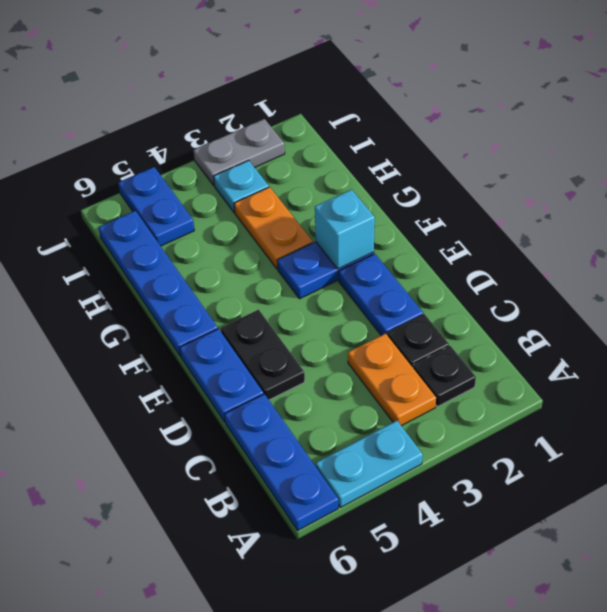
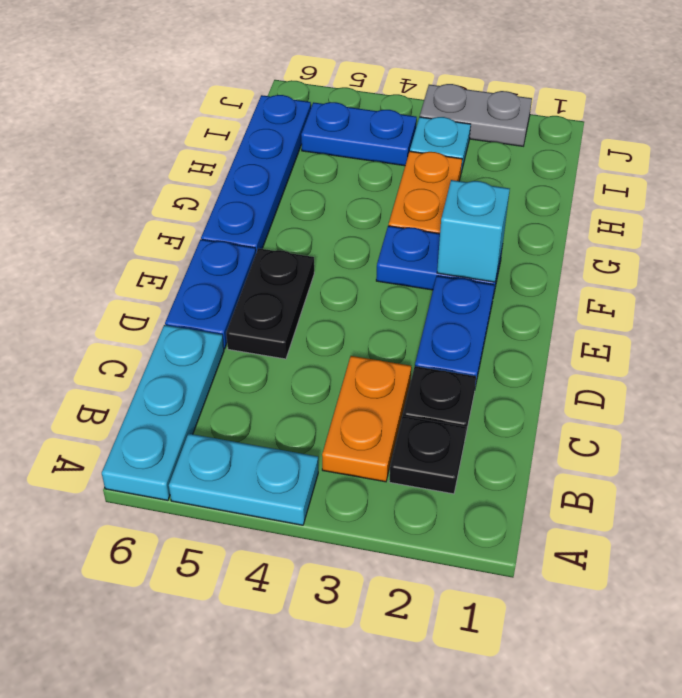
blue 1x3 plate [225,394,338,531] -> cyan 1x3 plate [102,325,224,500]
blue 1x2 plate [118,167,194,246] -> blue 1x2 plate turned to [301,102,417,166]

